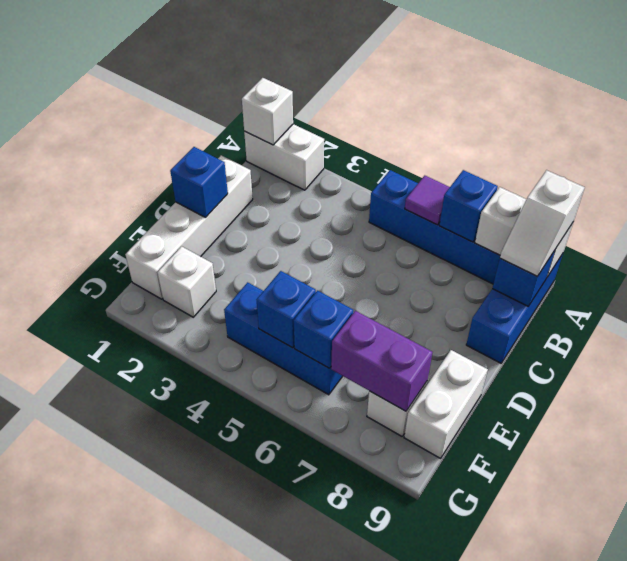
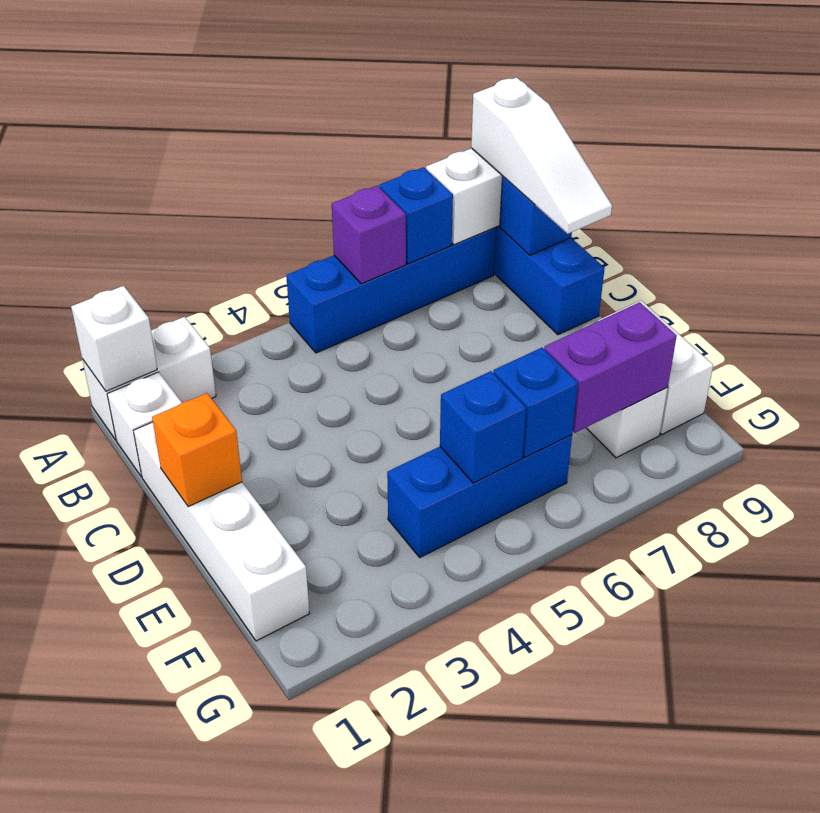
purple 1x1 tile [405,176,450,225] -> purple 1x1 brick [332,186,406,284]
white 1x2 slope [500,170,585,276] -> white 1x3 slope [471,77,612,234]
blue 1x1 brick [170,147,228,218] -> orange 1x1 brick [152,393,242,507]
white 1x1 brick [158,246,216,317] -> white 1x1 brick moved to [107,372,182,477]

